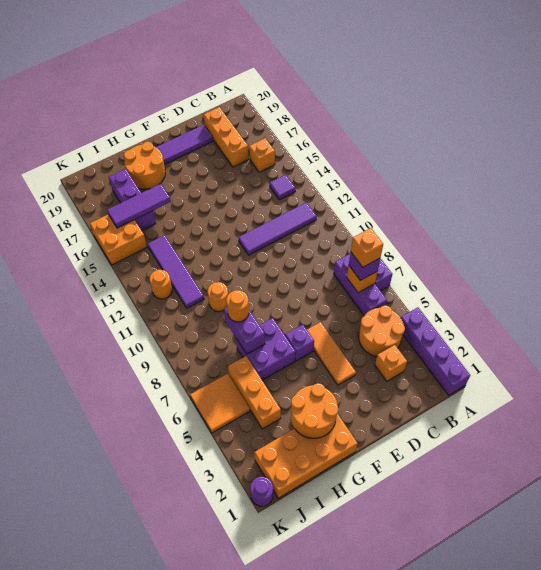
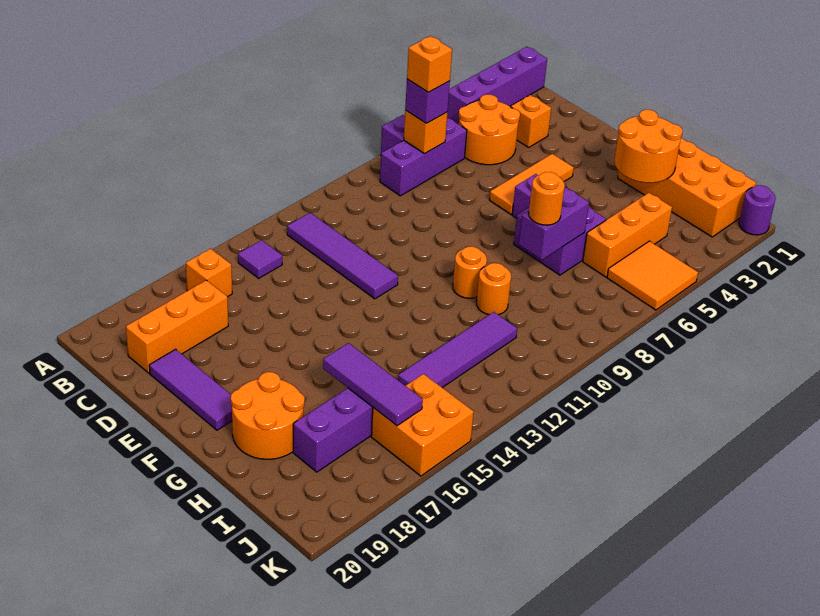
orange 1x1 round brick [150,270,172,299] -> orange 1x1 round brick moved to [453,247,487,298]

